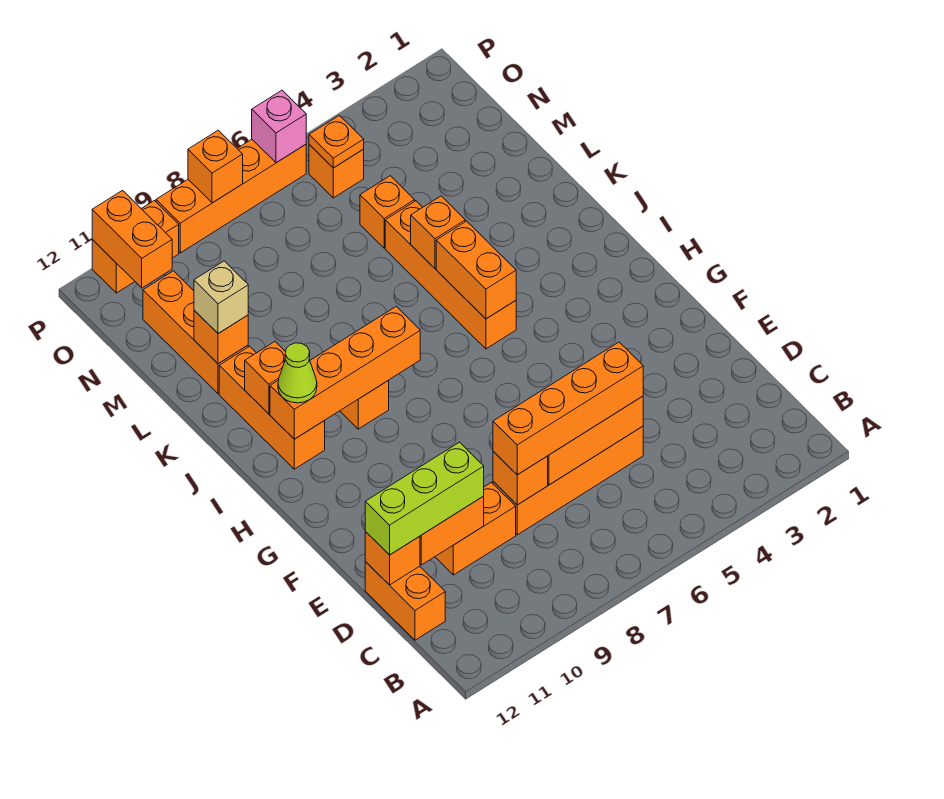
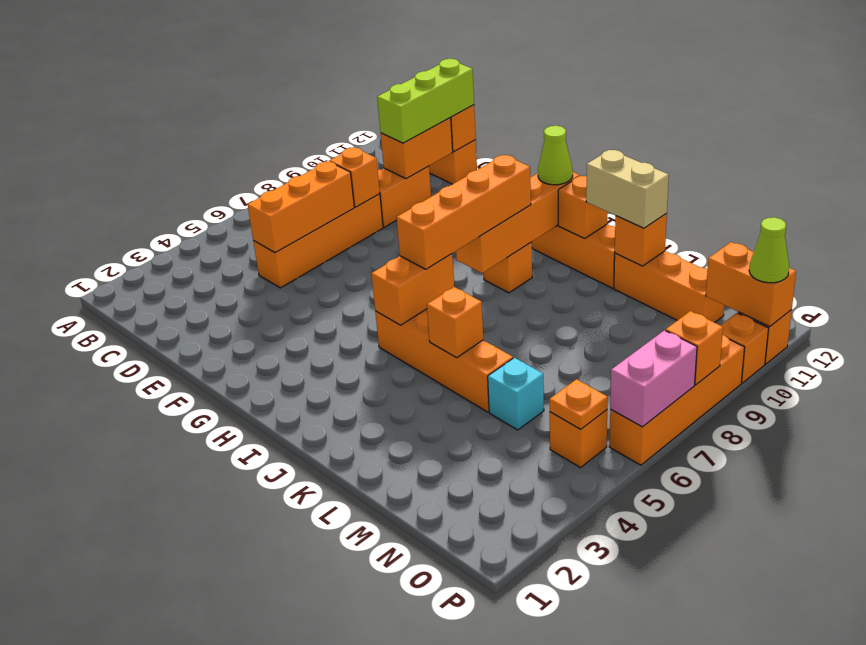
orange 1x4 brick [493,342,643,475] -> orange 1x4 brick moved to [397,155,531,269]
orange 1x2 brick [436,221,516,319] -> orange 1x2 brick turned to [371,254,454,325]
tan 1x1 brick [194,261,248,334] -> tan 1x2 brick [586,150,669,228]
orange 1x1 brick [360,176,415,248] -> cyan 1x1 brick [488,358,544,430]
pink 1x1 brick [252,90,306,163] -> pink 1x2 brick [610,330,697,427]
none -> lime 1x1 cone [749,217,789,283]

